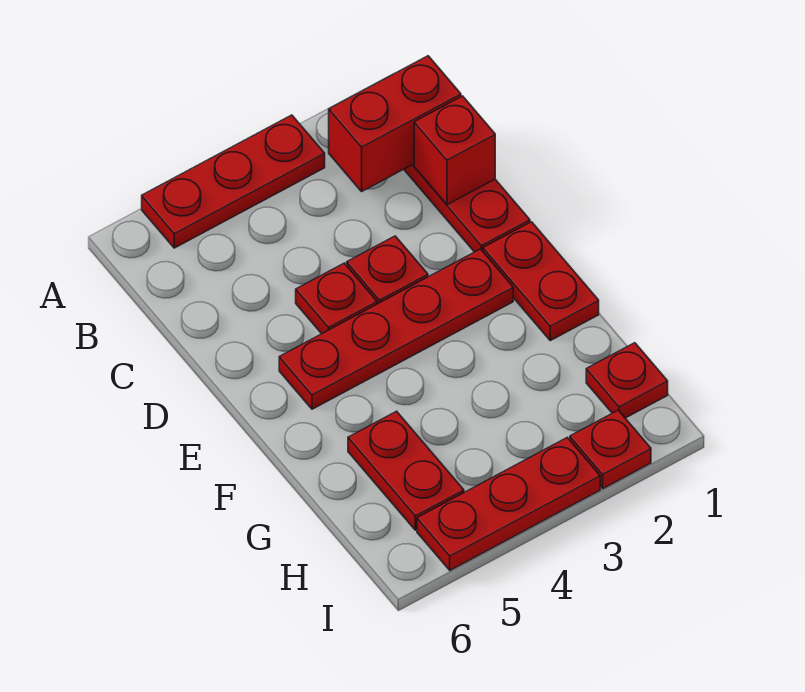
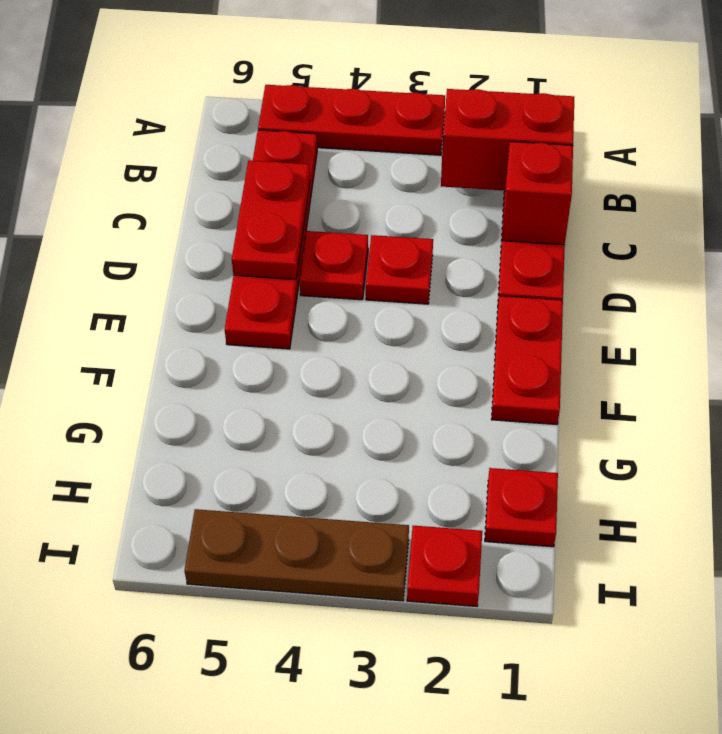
red 1x4 plate [279,249,513,409] -> red 1x4 plate turned to [225,130,317,349]
red 1x2 plate [348,411,464,530] -> red 1x2 plate moved to [232,161,310,279]
red 1x3 plate [417,438,600,570] -> brown 1x3 plate [184,509,409,601]

